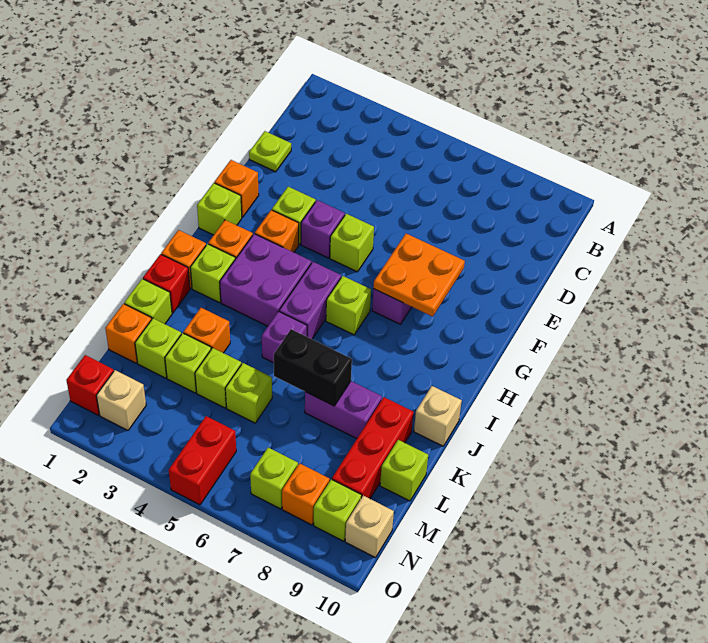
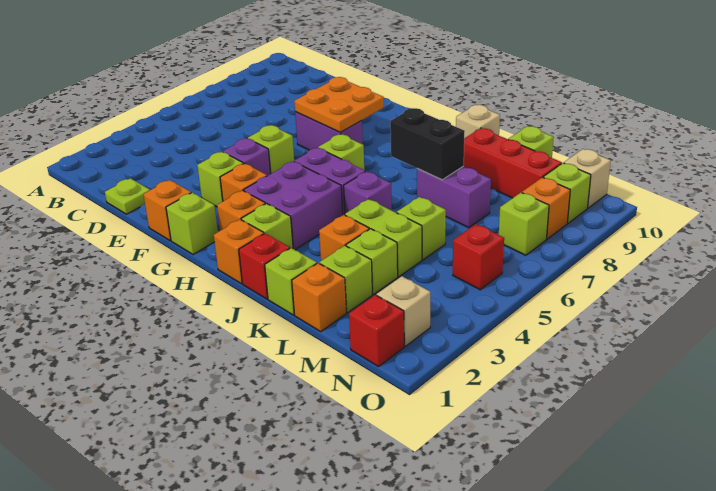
black 1x2 brick [274,329,352,406] -> black 1x2 brick turned to [390,108,465,180]
purple 1x2 brick [305,381,382,439] -> purple 1x2 brick turned to [417,166,491,228]
lime 1x1 brick [195,348,241,408] -> lime 1x2 brick [345,199,422,277]
red 1x2 brick [169,416,236,505] -> red 1x1 brick [453,224,504,290]

